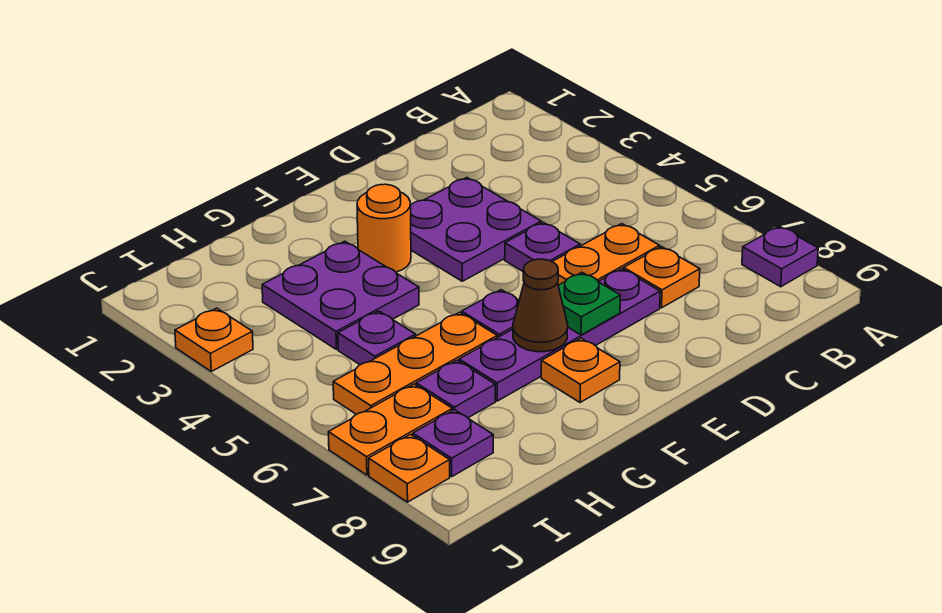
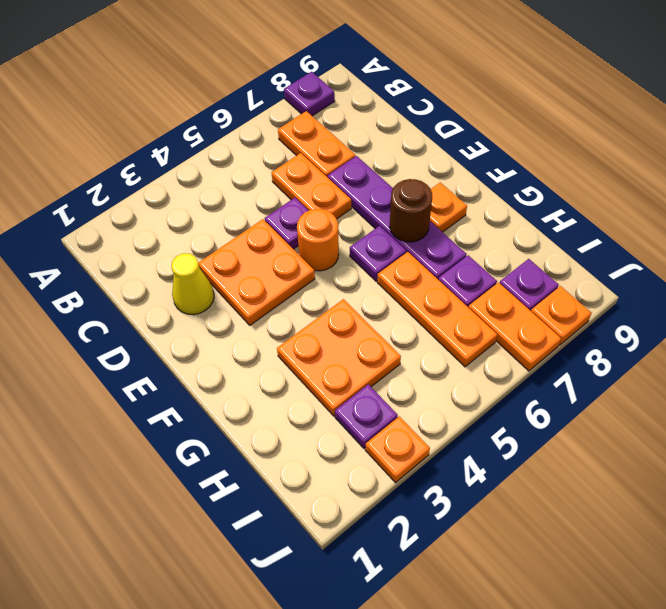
orange 1x1 plate [624,247,700,308] -> orange 1x2 plate [278,111,355,177]
none -> yellow 1x1 cone [171,253,214,315]
purple 2x2 plate [410,178,541,281] -> orange 2x2 plate [198,219,315,325]
green 1x1 plate [558,272,620,335] -> none
orange 1x1 round brick [357,184,411,272] -> orange 1x1 round brick moved to [297,209,339,271]
brown 1x1 cone [513,259,568,352] -> brown 1x1 round brick [390,179,432,242]
purple 2x2 plate [262,241,419,349] -> orange 2x2 plate [277,299,401,416]
purple 1x1 plate [338,311,416,365] -> purple 1x1 plate moved to [335,384,398,448]

